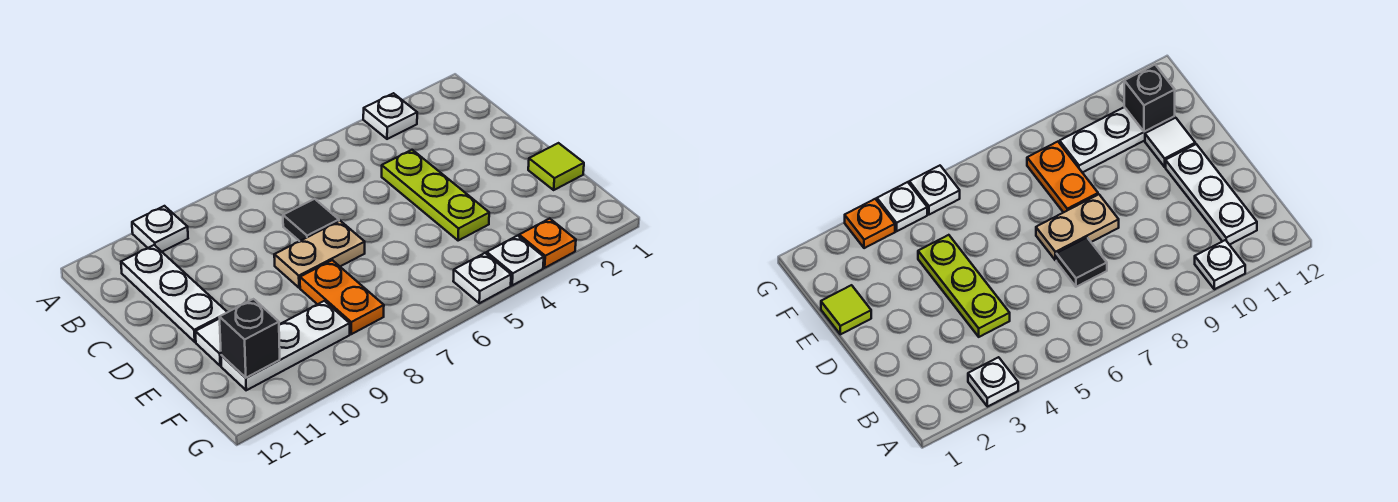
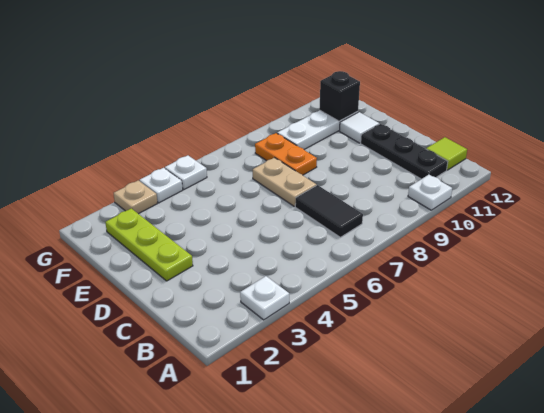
white 1x3 plate [121,245,227,342] -> black 1x3 plate [361,124,448,179]
lime 1x3 plate [382,150,489,241] -> lime 1x3 plate moved to [105,208,193,281]
black 1x1 tile [283,199,339,241] -> black 1x2 tile [295,185,363,237]
tan 1x2 plate [274,221,365,288] -> tan 1x2 plate turned to [253,158,316,206]
lime 1x1 tile [528,143,584,190] -> lime 1x1 tile moved to [426,137,467,170]
orange 1x1 plate [519,219,576,268] -> tan 1x1 plate [114,180,157,214]

